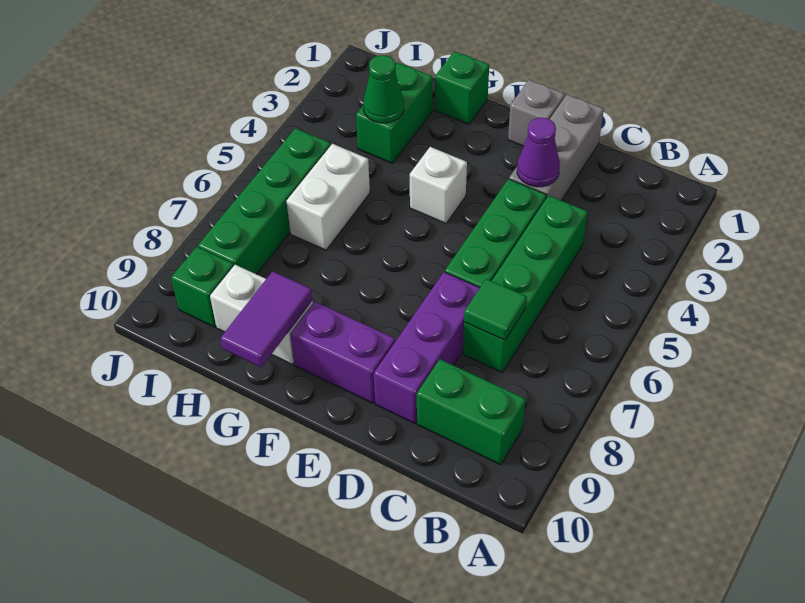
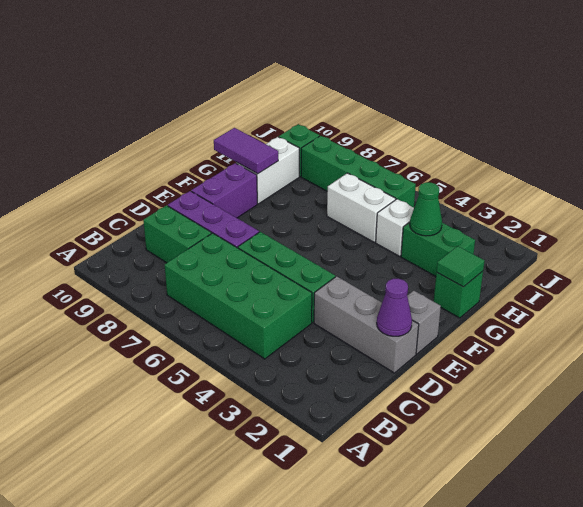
green 1x2 brick [417,359,526,465] -> green 1x2 brick turned to [143,205,212,263]
green 1x4 brick [463,196,588,372] -> green 2x4 brick [165,233,312,359]
green 1x1 tile [464,279,527,340] -> green 1x1 tile moved to [437,246,484,287]
purple 1x1 cone [517,118,560,187] -> purple 1x1 cone moved to [377,279,412,336]
white 1x1 brick [410,147,467,223] -> white 1x1 brick moved to [376,199,414,256]

